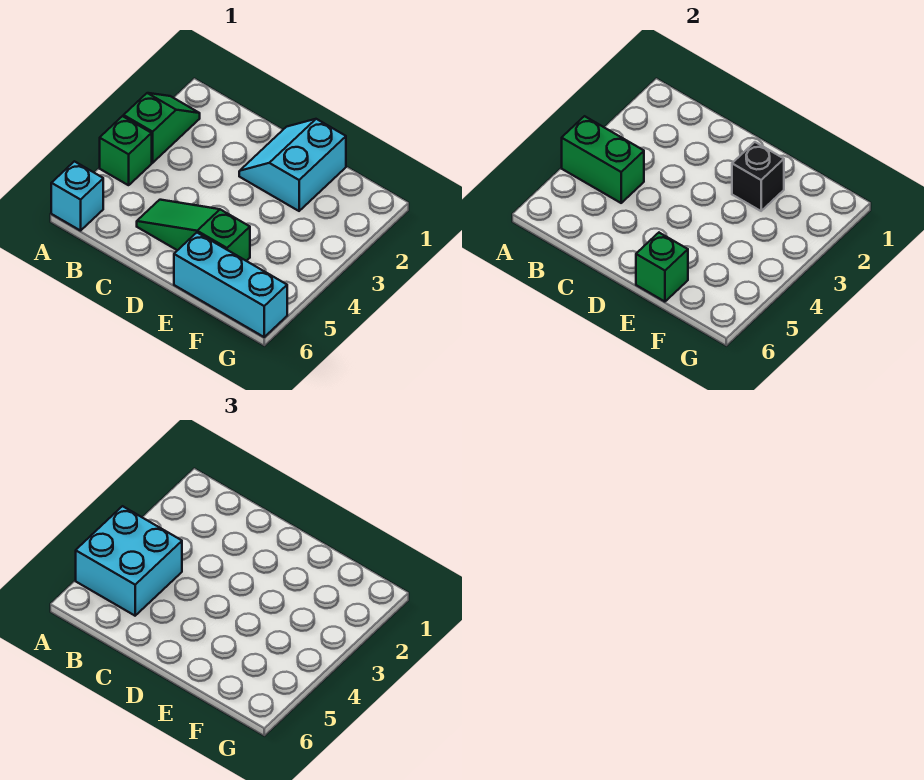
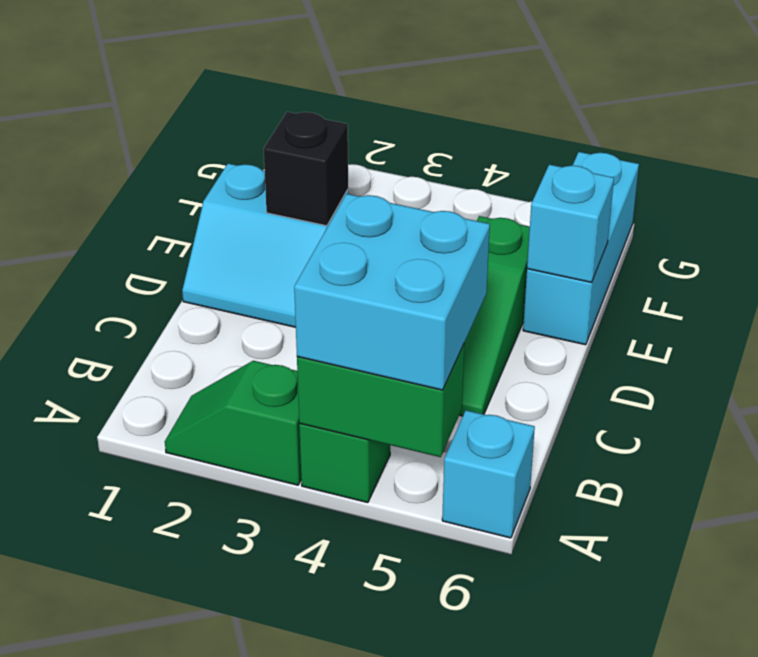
green 1x2 brick [562,116,644,203] -> green 1x2 brick turned to [297,343,465,457]
green 1x1 brick [636,233,688,302] -> cyan 1x1 brick [527,165,614,282]

